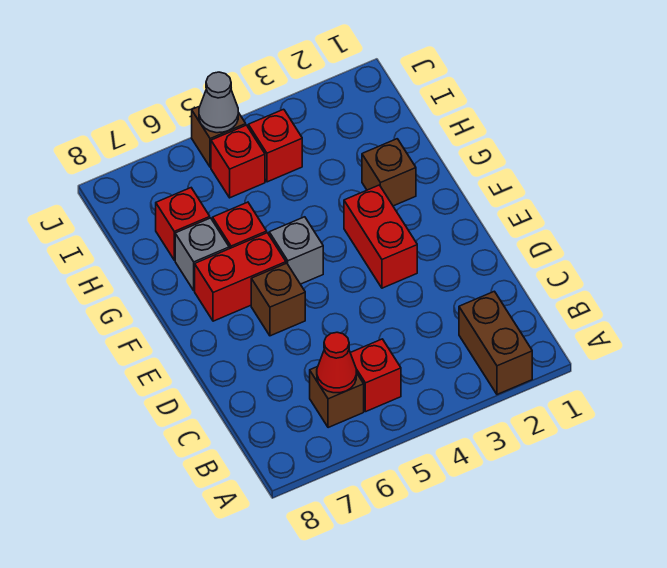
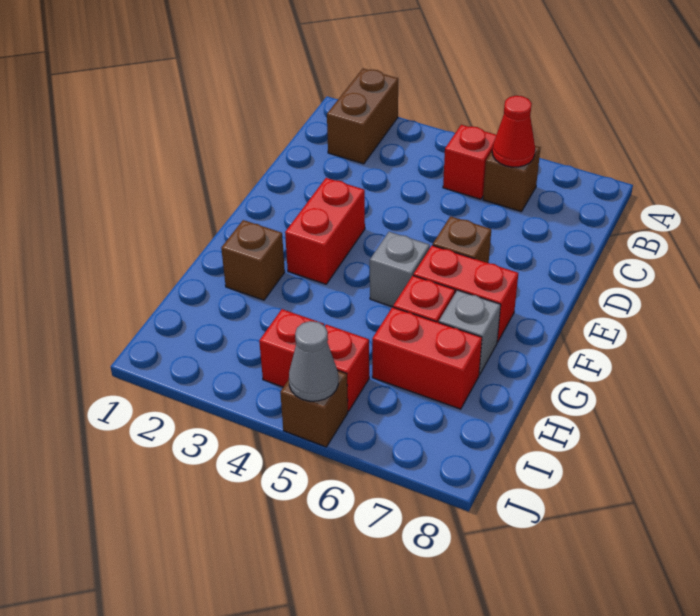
red 1x1 brick [156,188,210,260] -> red 1x2 brick [372,307,482,409]

